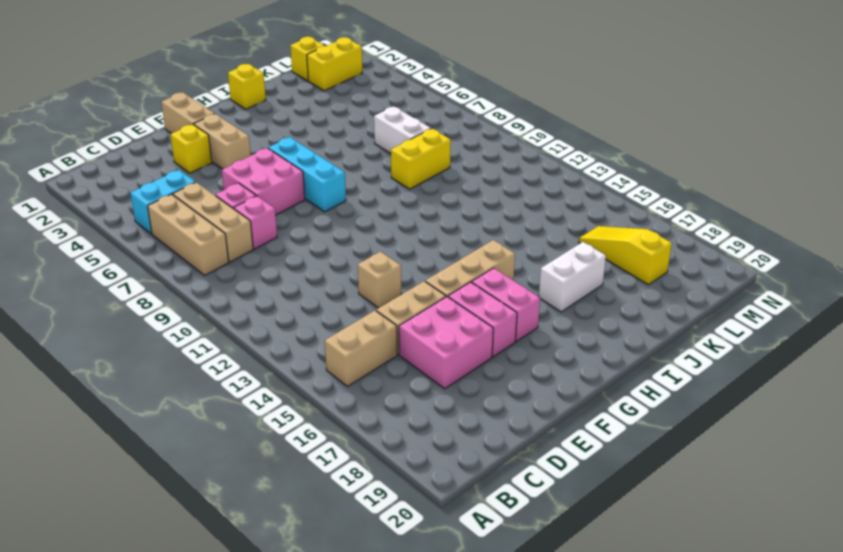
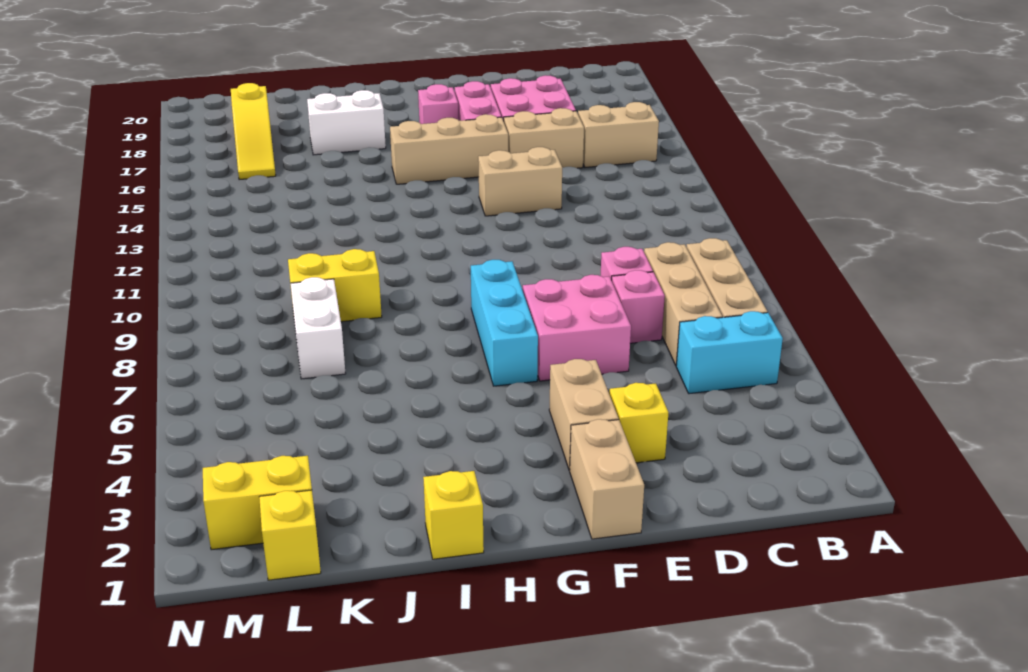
tan 1x1 brick [358,252,401,308] -> tan 1x2 brick [478,147,562,216]
pink 1x2 brick [472,268,540,341] -> pink 1x1 brick [418,84,459,124]

